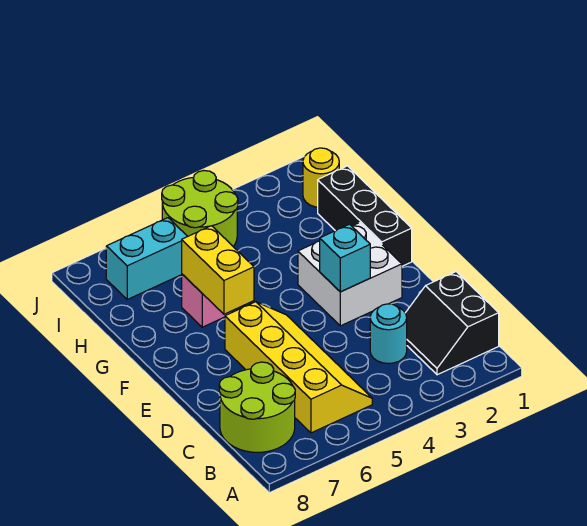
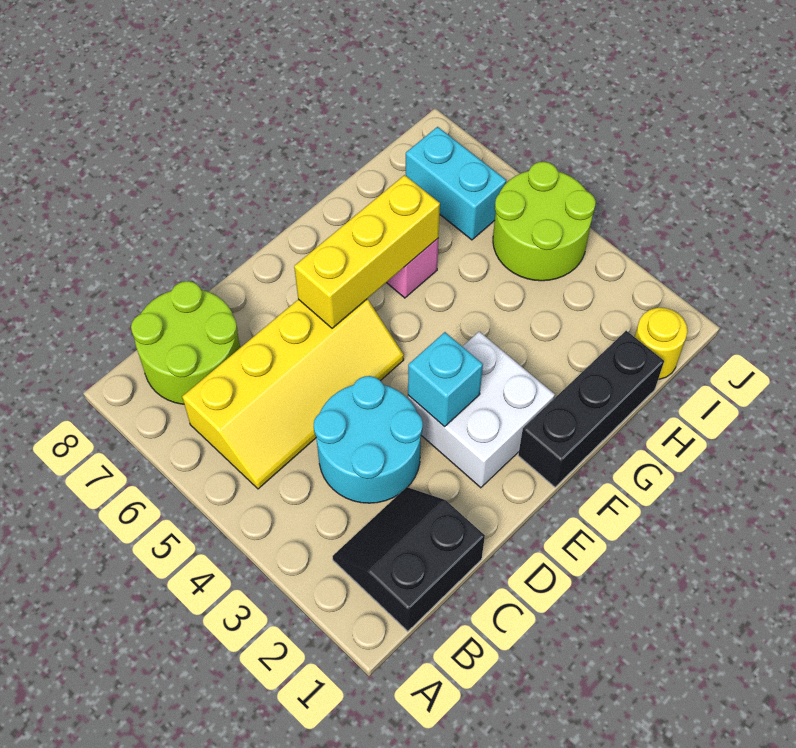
cyan 1x1 round brick [370,304,407,364] -> cyan 2x2 round brick [314,376,423,503]
yellow 1x2 brick [182,226,254,314] -> yellow 1x3 brick [294,175,440,328]

